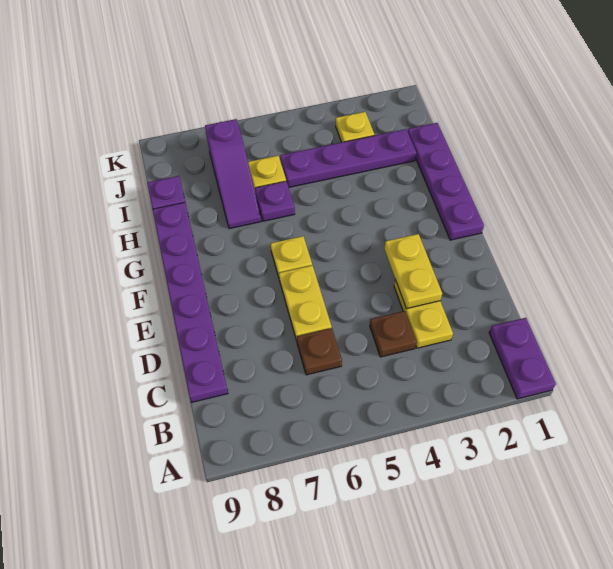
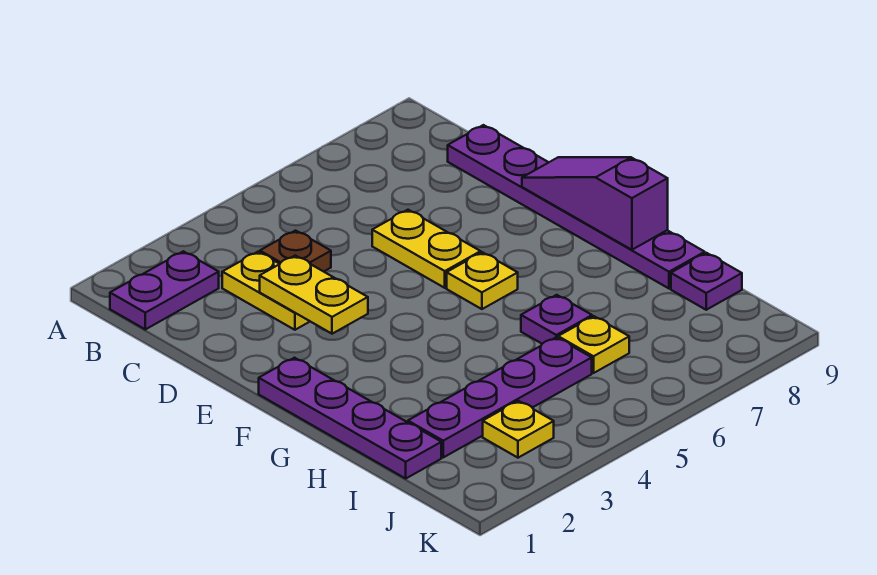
purple 1x2 plate [489,318,556,399] -> purple 1x2 plate turned to [110,251,219,329]
brown 1x1 plate [297,328,342,375] -> none
purple 1x3 slope [205,119,261,229] -> purple 1x3 slope moved to [522,157,668,250]

